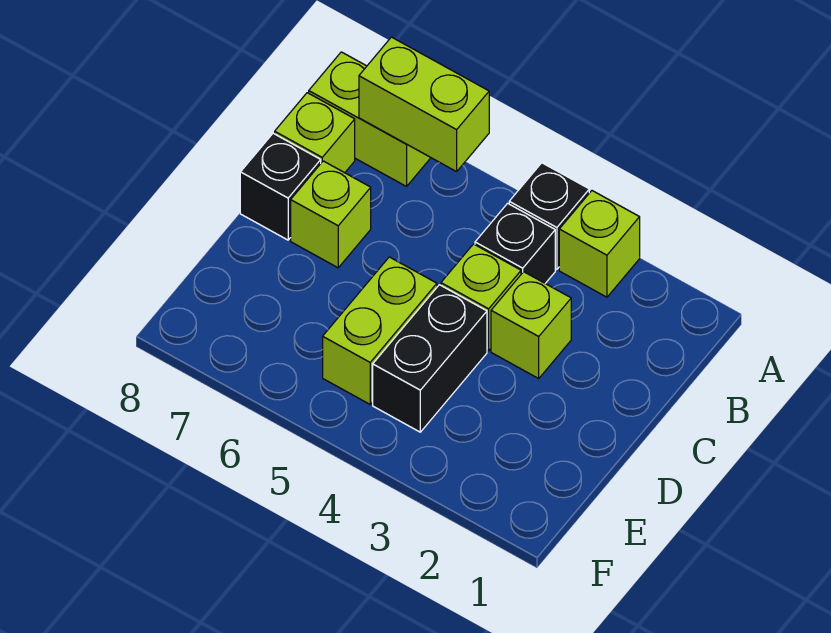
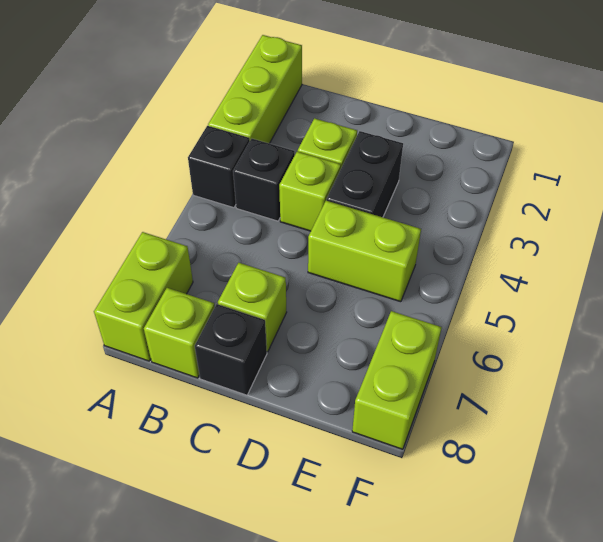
lime 1x1 brick [559,191,640,297] -> lime 1x3 brick [208,35,302,143]
lime 1x2 brick [359,37,489,172] -> lime 1x2 brick moved to [352,311,442,449]
black 1x2 brick [373,285,487,432] -> black 1x2 brick turned to [327,131,403,217]

